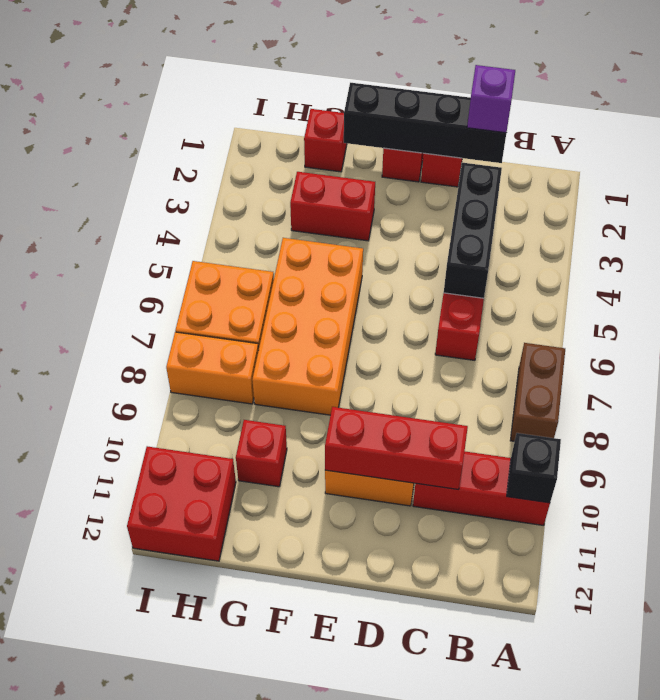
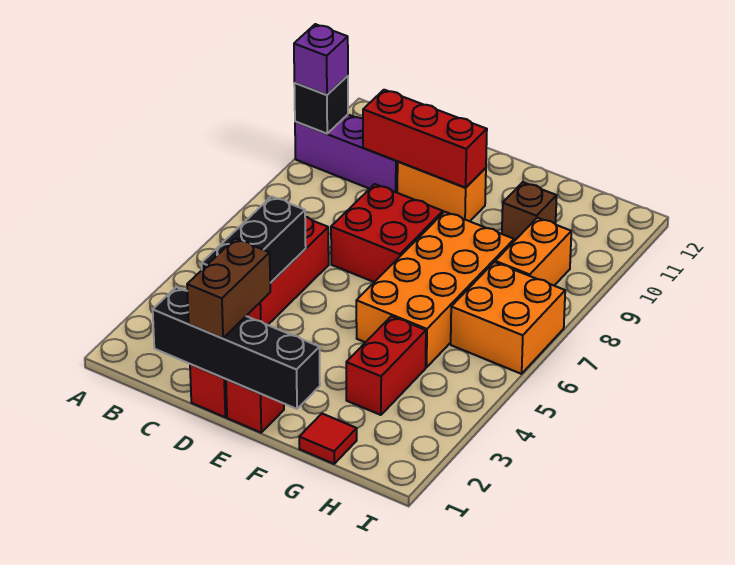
brown 1x2 brick [510,343,565,441] -> brown 1x2 brick moved to [187,239,270,338]
red 1x3 brick [413,451,550,526] -> purple 1x3 brick [295,115,398,193]
purple 1x1 brick [467,65,515,133] -> purple 1x1 brick moved to [294,24,348,95]
red 1x2 brick [290,172,375,241] -> red 1x2 brick turned to [346,316,426,415]
red 1x1 brick [304,109,347,172] -> red 1x1 tile [299,414,357,464]
red 1x1 brick [236,420,287,487] -> brown 1x1 brick [502,182,557,241]
orange 1x2 brick [166,332,259,404] -> orange 1x2 brick turned to [495,218,571,286]
red 2x2 brick [127,446,236,561] -> red 2x2 brick moved to [331,184,443,282]

